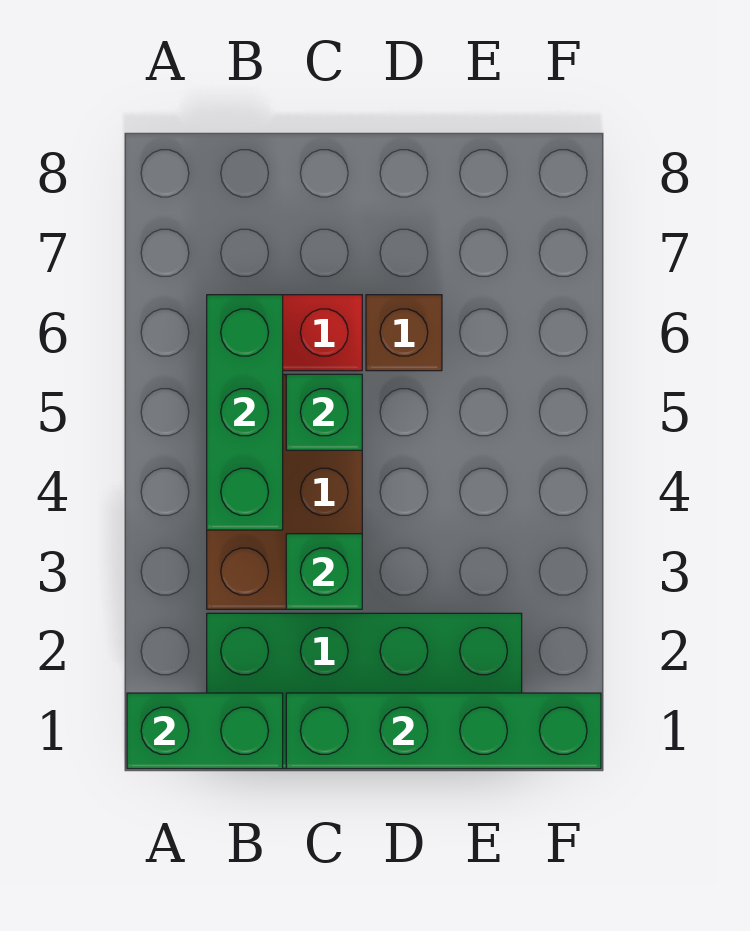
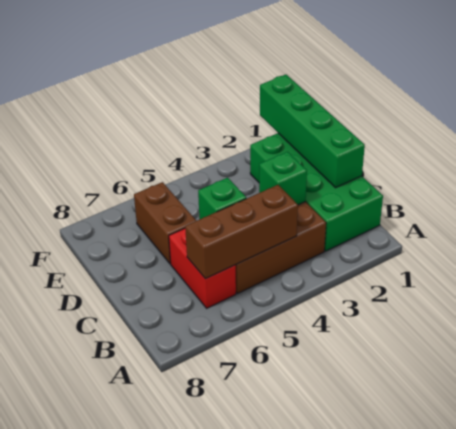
green 1x2 brick [127,693,283,769] -> none
green 1x3 brick [207,295,283,530] -> brown 1x3 brick [185,185,298,279]
brown 1x1 brick [366,295,442,371] -> brown 1x2 brick [134,182,196,264]

